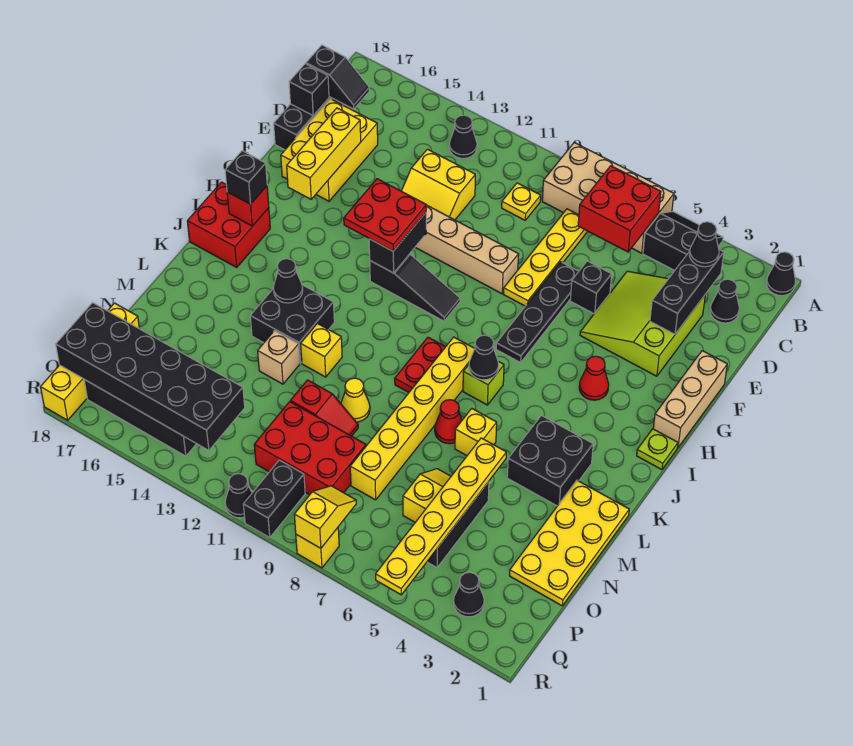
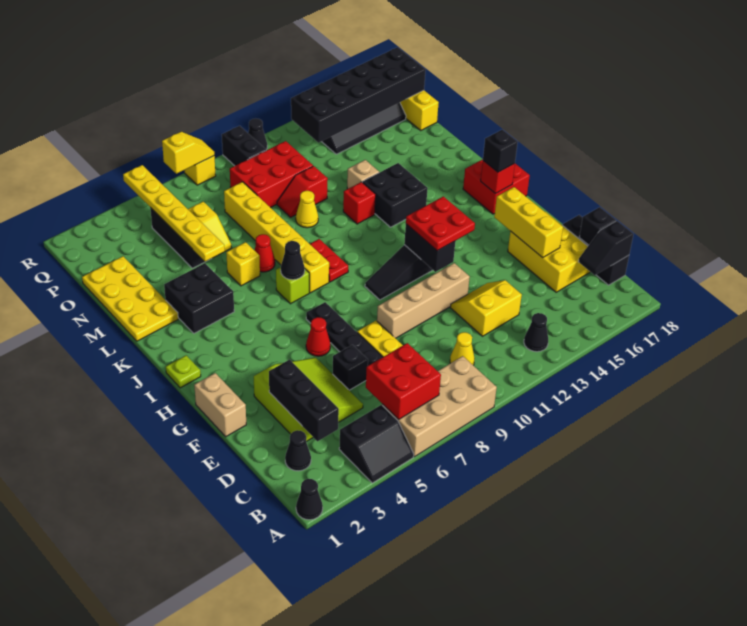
black 1x1 cone [690,222,719,267] -> none
yellow 1x1 plate [502,183,541,220] -> yellow 1x1 cone [450,332,475,365]
tan 1x3 brick [653,351,727,448] -> tan 1x2 brick [194,373,246,437]
red 1x1 cone [579,356,609,400] -> red 1x1 cone moved to [306,317,330,356]
black 1x1 cone [273,259,303,303] -> none
yellow 1x1 brick [301,323,342,377] -> red 1x1 brick [343,182,376,224]
black 1x1 cone [454,572,484,617] -> none
yellow 1x2 slope [294,486,356,548] -> yellow 1x2 slope turned to [162,132,214,174]

